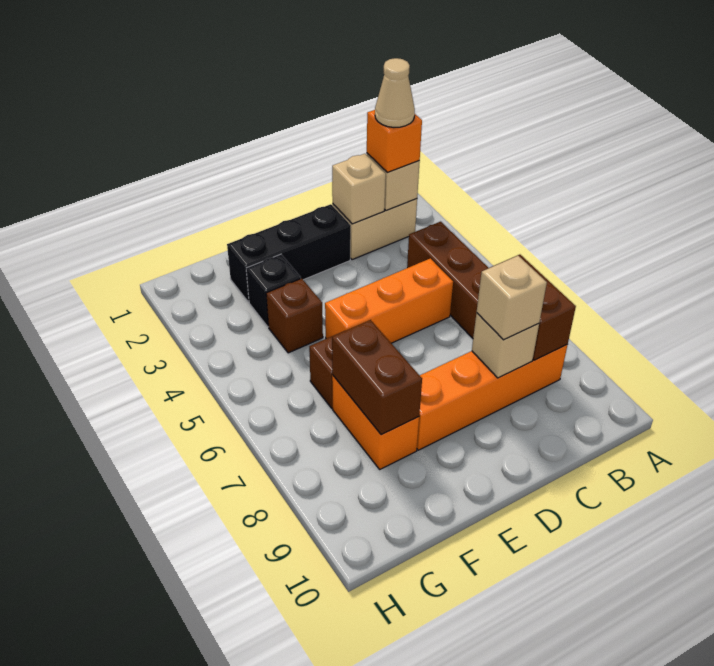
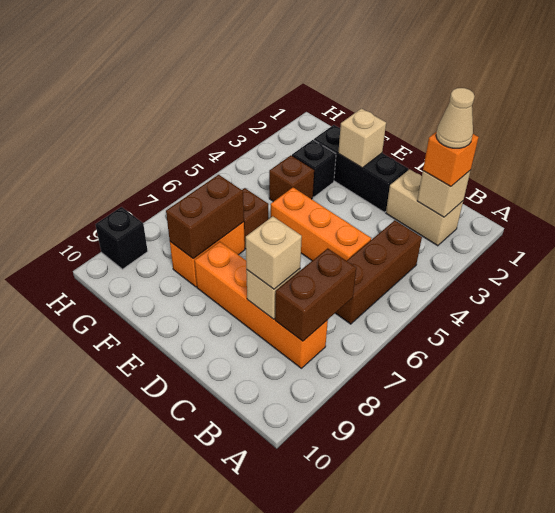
tan 1x1 brick [332,154,386,224] -> tan 1x1 brick moved to [338,108,386,168]
none -> black 1x1 brick [95,207,148,269]

